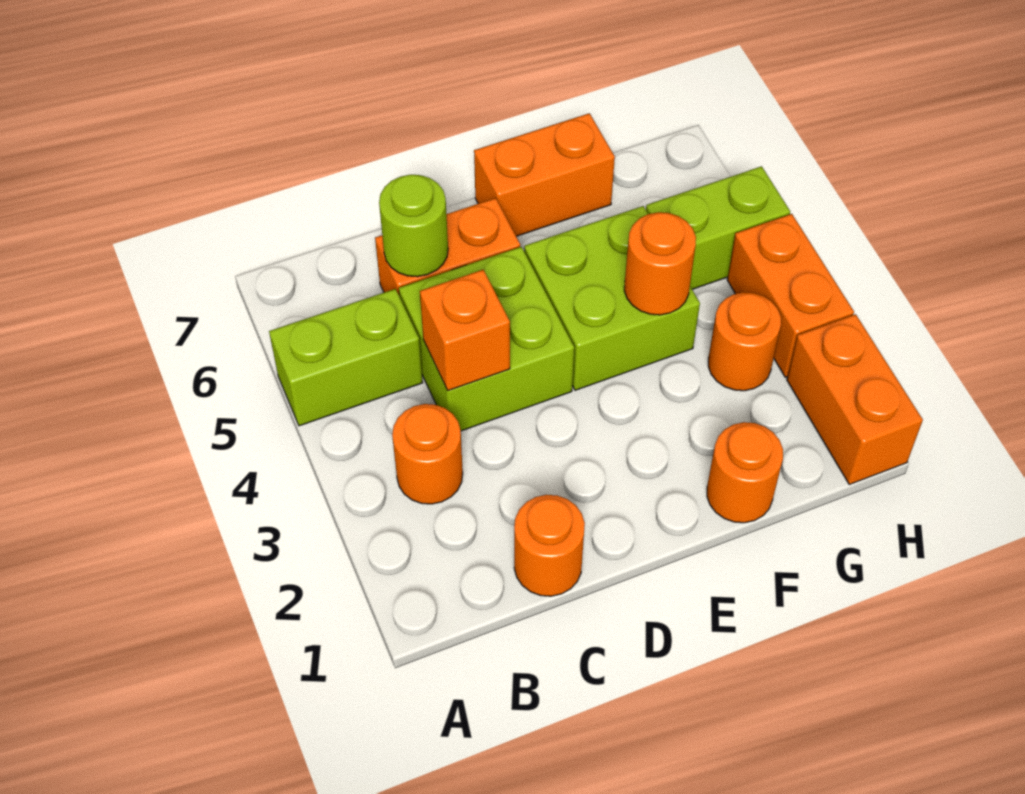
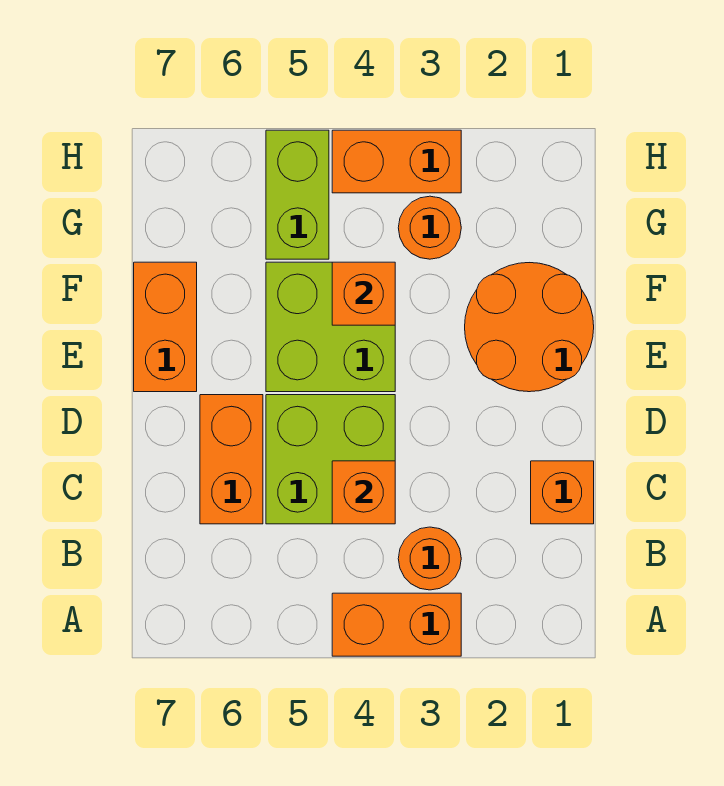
lime 1x2 brick [269,289,423,426] -> none
orange 1x1 round brick [514,495,585,596] -> orange 1x1 brick [531,461,594,524]
lime 1x1 round brick [379,175,448,277] -> none
orange 1x1 round brick [707,422,783,523] -> orange 2x2 round brick [465,263,594,392]
orange 1x1 round brick [624,212,696,315] -> orange 1x1 brick [332,262,395,325]
orange 1x2 brick [787,314,923,484] -> orange 1x2 brick moved to [332,593,461,656]

